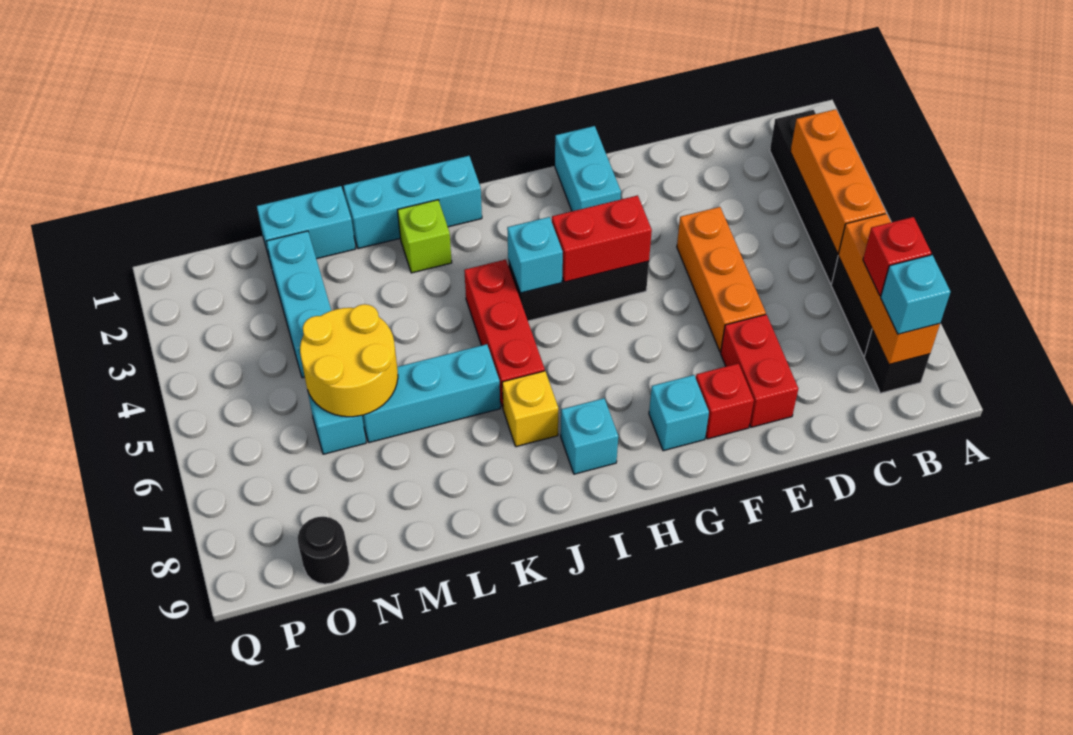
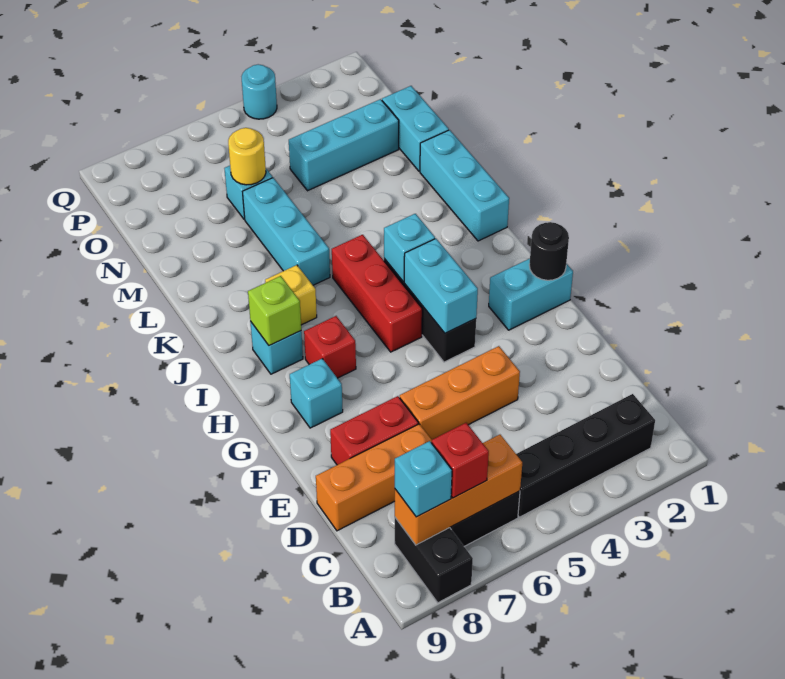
orange 1x3 brick [790,109,886,254] -> orange 1x3 brick moved to [316,424,432,531]
black 1x1 brick [864,330,930,393] -> black 1x2 brick [395,518,473,603]
red 1x1 brick [696,363,754,439] -> red 1x1 brick moved to [304,316,356,378]
red 1x2 brick [552,195,652,282] -> cyan 1x2 brick [404,239,478,333]
red 1x3 brick [464,260,545,408] -> red 1x3 brick turned to [332,235,422,352]
lime 1x1 brick [398,200,452,273] -> lime 1x1 brick moved to [248,276,301,346]
yellow 2x2 round brick [300,304,398,417] -> yellow 1x1 round brick [228,128,266,185]
black 1x1 round brick [298,517,349,584] -> black 1x1 round brick moved to [529,222,569,280]
none -> cyan 1x1 round brick [242,64,277,119]

